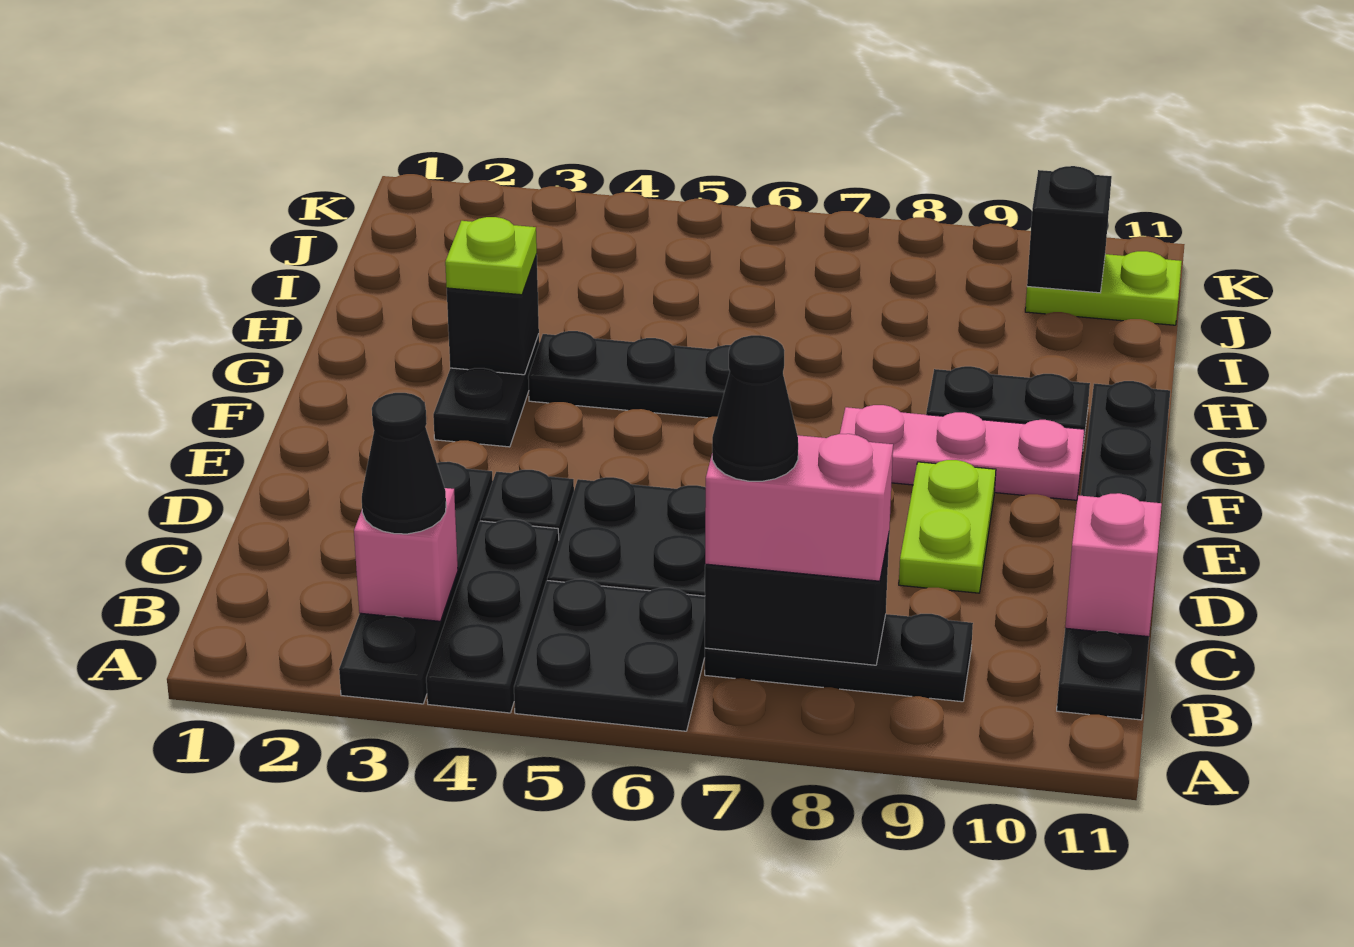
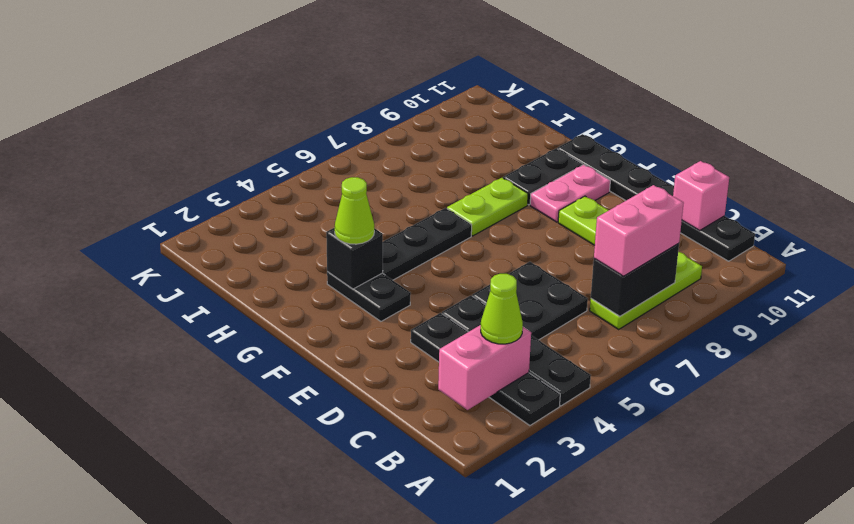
black 2x2 plate [514,579,705,731] -> none
pink 1x1 brick [354,488,458,621] -> pink 1x2 brick [438,325,531,410]
black 1x1 cone [362,393,446,534] -> lime 1x1 cone [481,274,523,344]
black 1x3 plate [705,614,973,702] -> lime 1x3 plate [590,252,702,329]
black 1x1 cone [712,335,798,481] -> none
pink 1x3 plate [840,405,1084,500] -> pink 1x2 plate [530,165,610,222]
lime 1x1 plate [445,217,537,295] -> lime 1x1 cone [335,177,374,244]
lime 1x2 plate [1025,251,1182,325] -> lime 1x2 plate moved to [447,178,528,236]
black 1x1 brick [1027,166,1112,293] -> none

